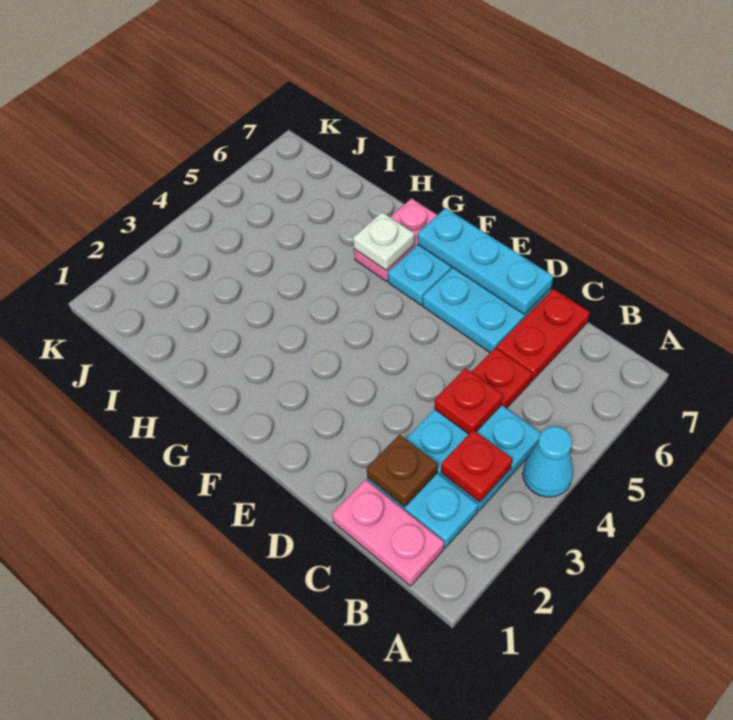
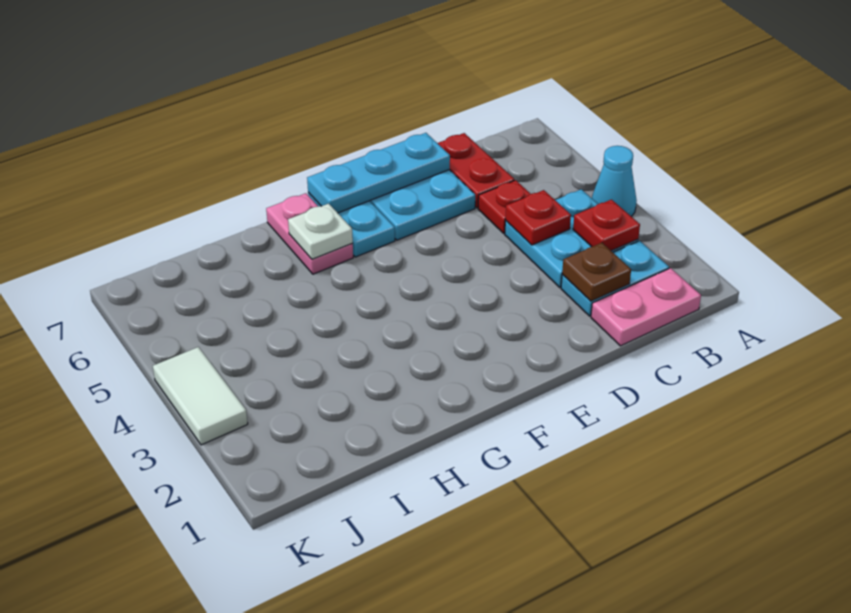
none -> white 1x2 tile [153,347,248,445]

